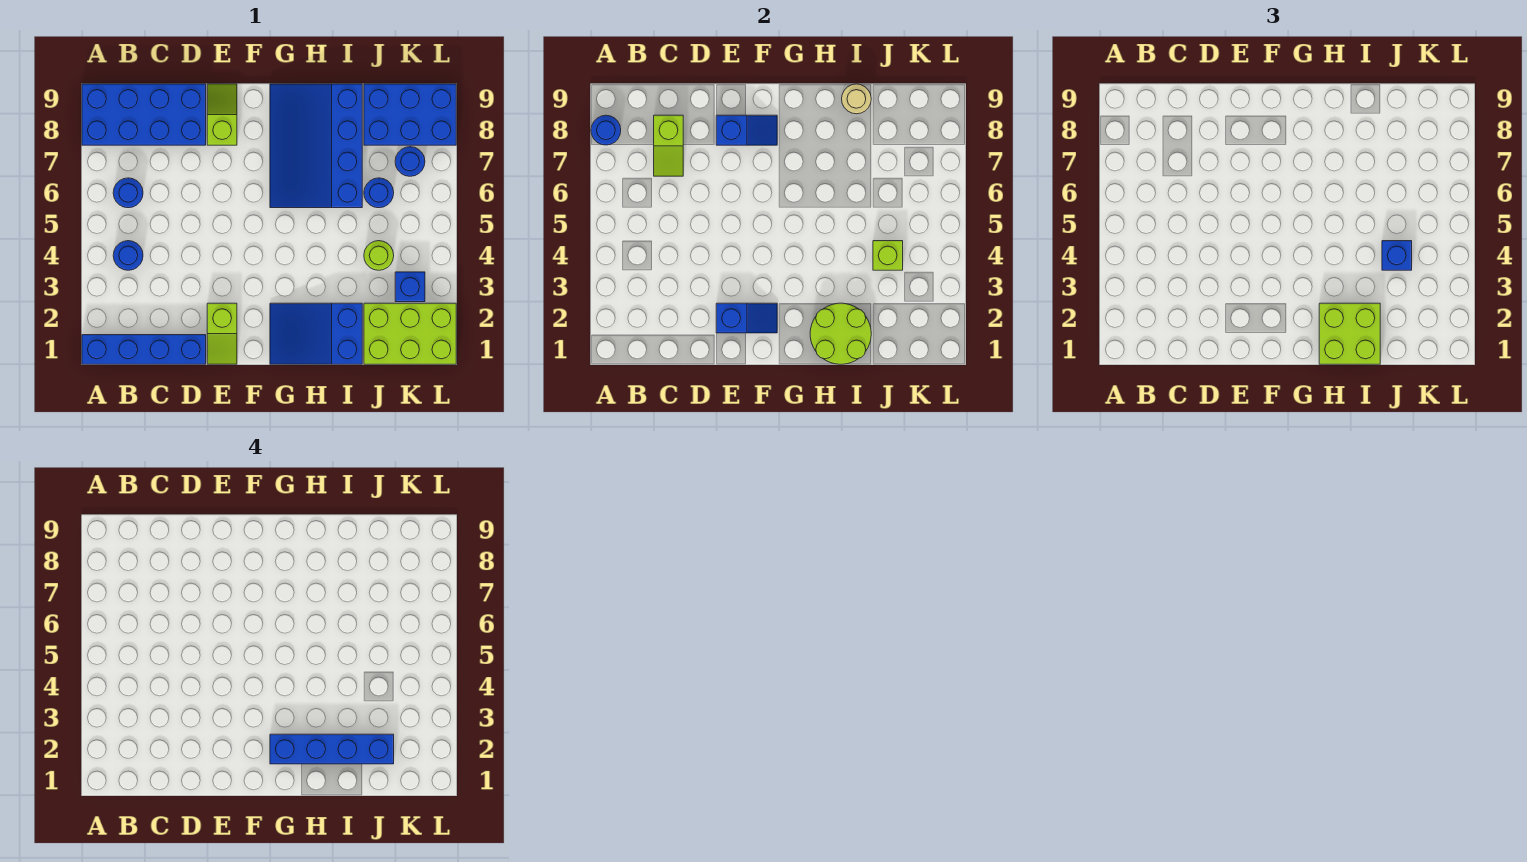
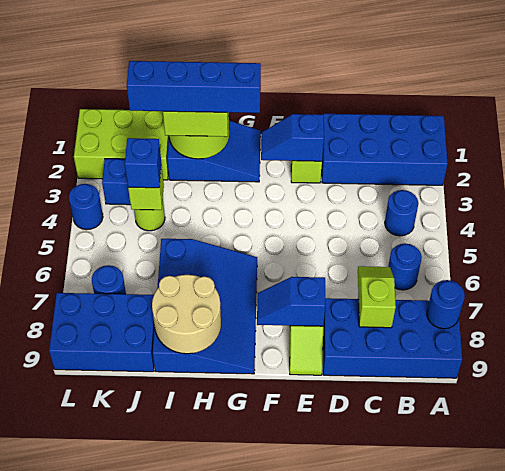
blue 1x4 brick [82,335,206,364] -> blue 2x4 brick [322,114,448,185]
tan 1x1 round brick [842,84,871,114] -> tan 2x2 round brick [152,275,221,354]
blue 1x1 round brick [364,178,394,208] -> blue 1x1 round brick moved to [69,184,103,230]

